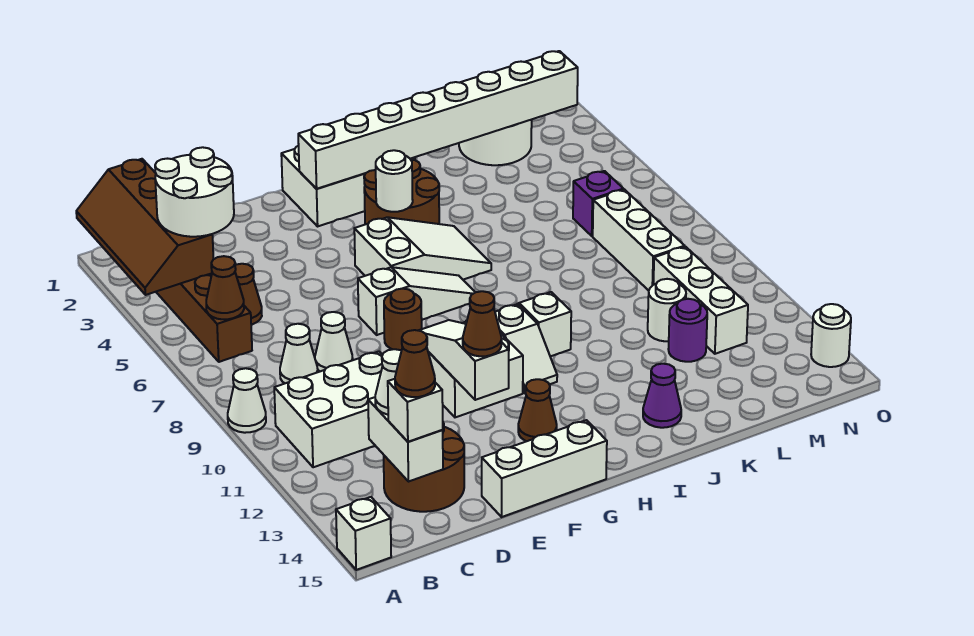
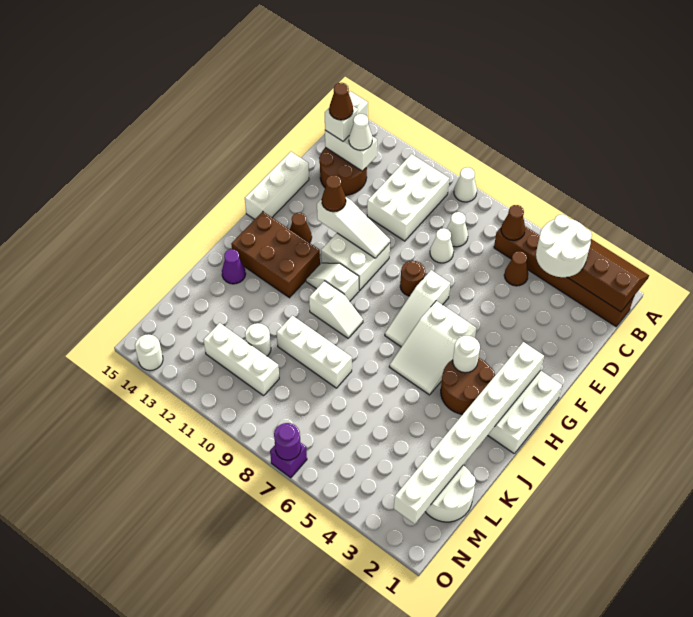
none -> brown 2x3 brick [232,212,320,298]
purple 1x1 round brick [668,299,707,362] -> purple 1x1 round brick moved to [274,423,301,460]
purple 1x1 brick [573,171,623,236] -> purple 1x1 brick moved to [270,443,307,478]
white 1x3 brick [593,190,685,291] -> white 1x3 brick moved to [277,316,352,388]

